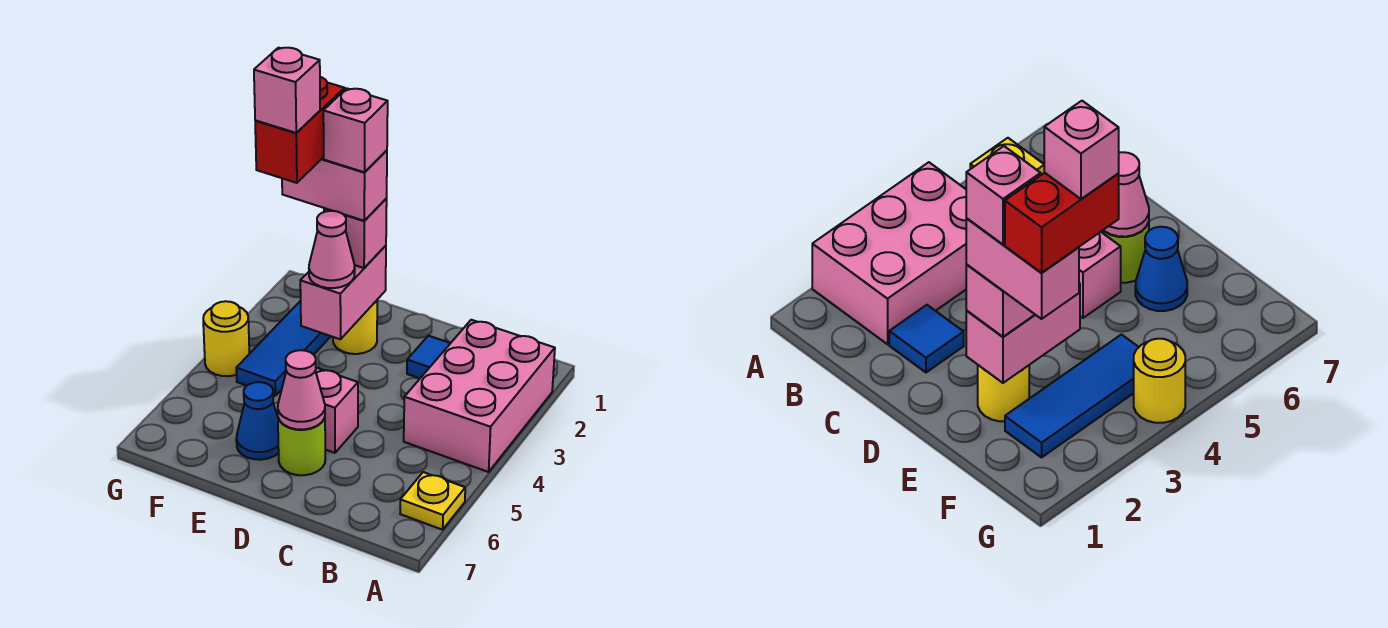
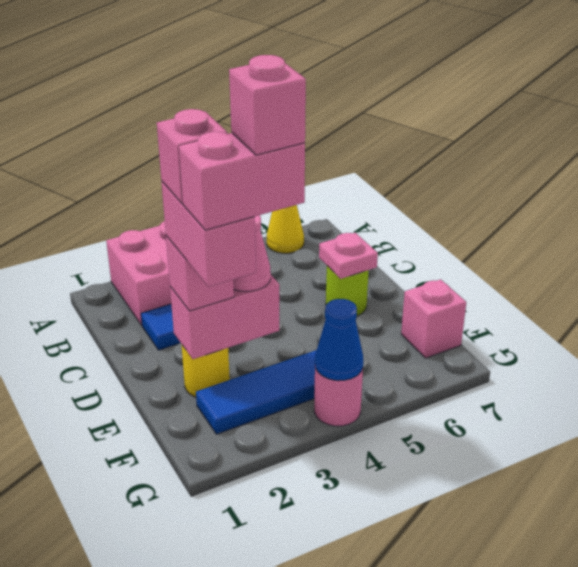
yellow 1x1 plate [400,472,465,530] -> yellow 1x1 cone [267,205,304,253]
pink 1x1 brick [315,368,358,453] -> pink 1x1 brick moved to [401,279,466,358]
pink 1x1 cone [278,350,325,430] -> pink 1x1 plate [319,233,378,279]
blue 1x1 cone [236,382,279,460] -> blue 1x1 cone moved to [315,299,363,381]
red 1x2 brick [255,77,345,183] -> pink 1x2 brick [179,132,305,230]
yellow 1x1 round brick [203,301,249,376] -> pink 1x1 round brick [314,368,363,426]

